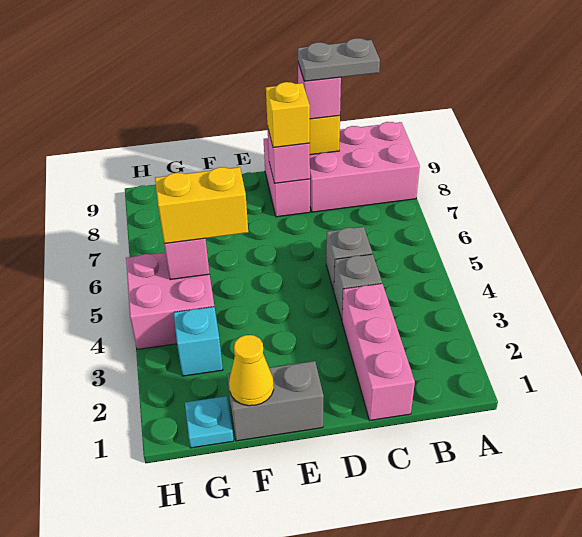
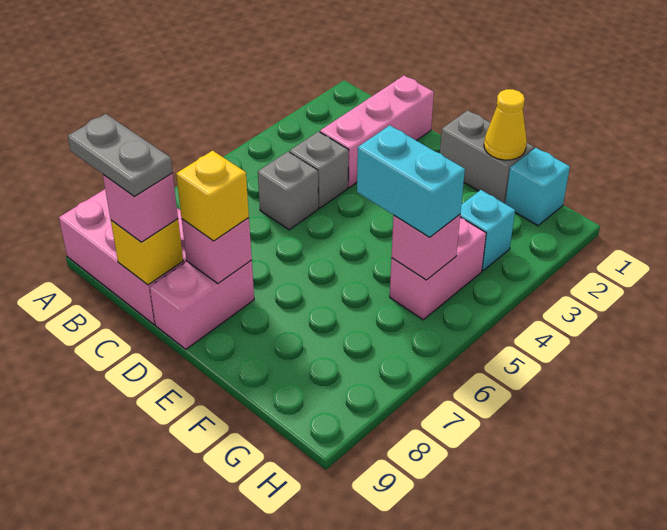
yellow 1x2 brick [155,167,248,244] -> cyan 1x2 brick [357,125,465,237]
cyan 1x1 plate [185,396,234,448] -> cyan 1x1 brick [505,148,570,226]
pink 2x2 brick [126,253,214,349] -> pink 1x2 brick [390,217,486,320]

